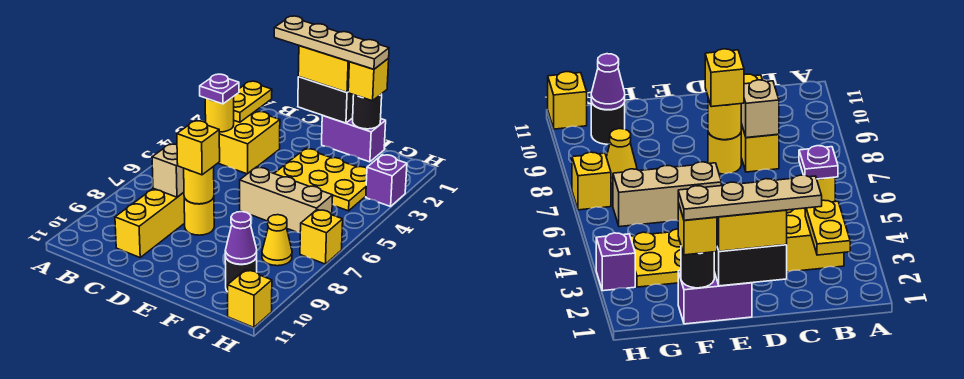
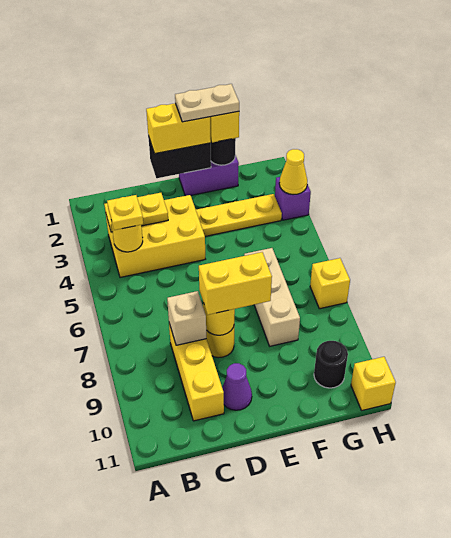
yellow 1x2 plate [234,81,272,122] -> yellow 1x2 plate turned to [104,193,168,232]
yellow 2x2 brick [218,111,280,174] -> yellow 2x3 brick [106,195,205,278]
purple 1x1 plate [200,74,239,104] -> yellow 1x1 plate [107,195,143,230]
tan 1x4 plate [274,16,389,69] -> tan 1x2 plate [175,84,239,122]
yellow 1x1 brick [177,121,220,175] -> yellow 1x2 brick [199,252,272,315]
yellow 2x3 plate [274,149,367,211] -> yellow 1x3 plate [196,194,282,236]
tan 1x3 brick [240,167,333,233] -> tan 1x3 brick turned to [244,248,300,346]
yellow 1x1 cone [262,215,292,266] -> yellow 1x1 cone moved to [279,149,307,195]
purple 1x1 cone [225,212,257,264] -> purple 1x1 cone moved to [222,363,252,410]

